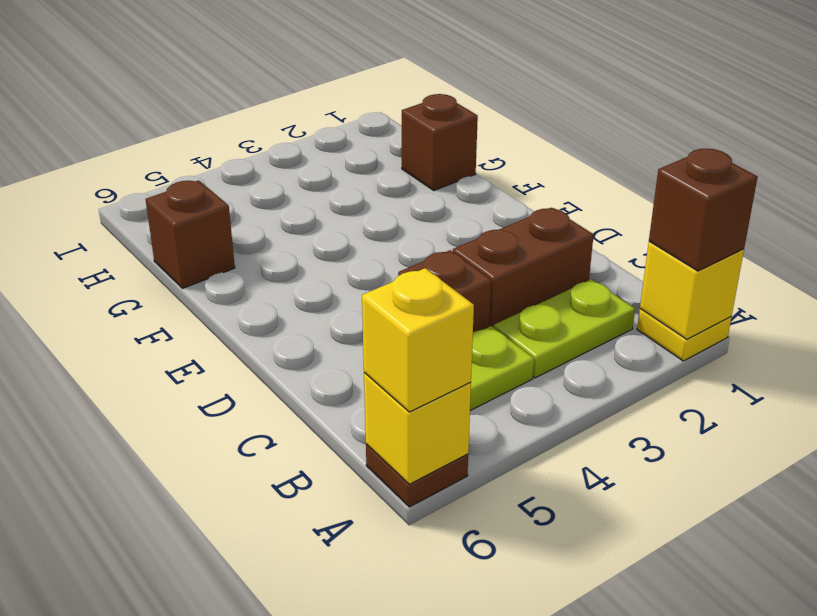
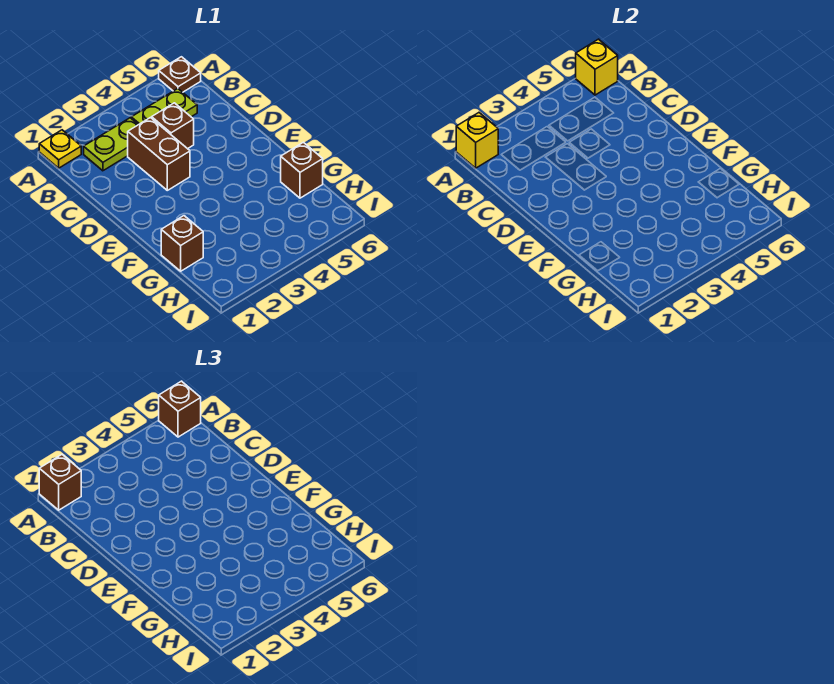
yellow 1x1 brick [362,268,474,412] -> brown 1x1 brick [159,381,201,437]
brown 1x2 brick [453,208,594,327] -> brown 1x2 brick turned to [128,118,190,190]

